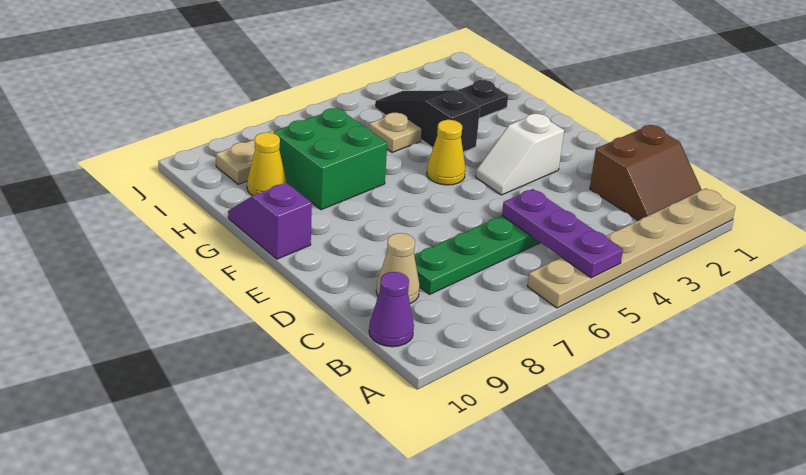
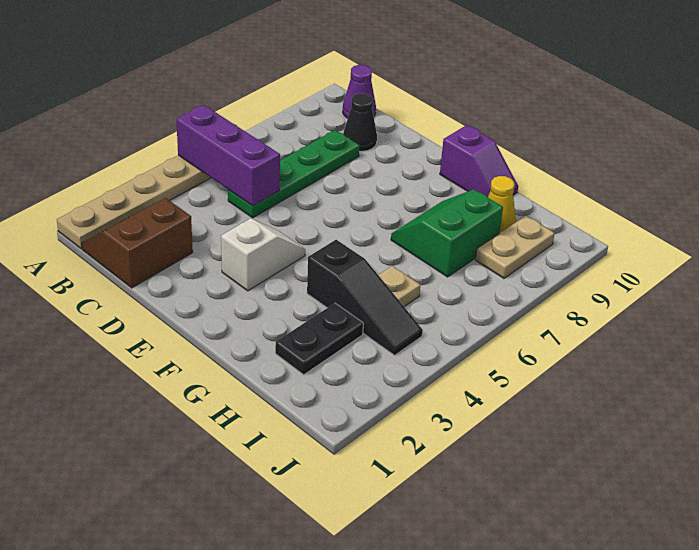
purple 1x3 plate [502,189,623,278] -> purple 1x3 brick [176,105,280,206]
tan 1x1 cone [376,233,420,303] -> black 1x1 cone [343,93,377,151]
yellow 1x1 cone [427,120,465,185] -> none
green 2x2 brick [274,108,387,210] -> green 2x2 slope [391,189,503,277]

